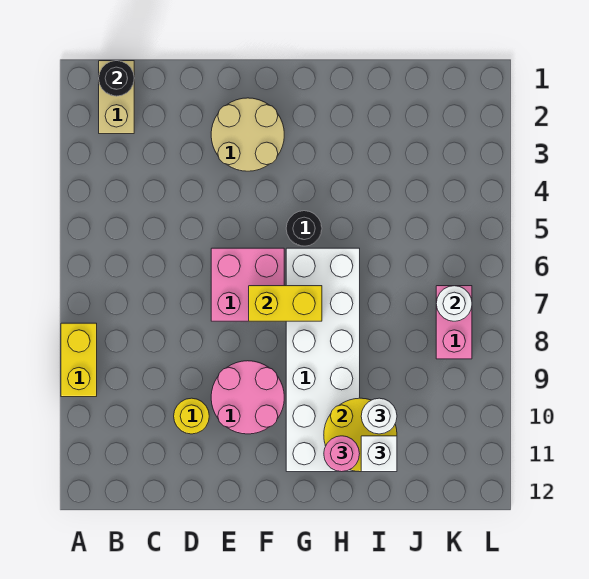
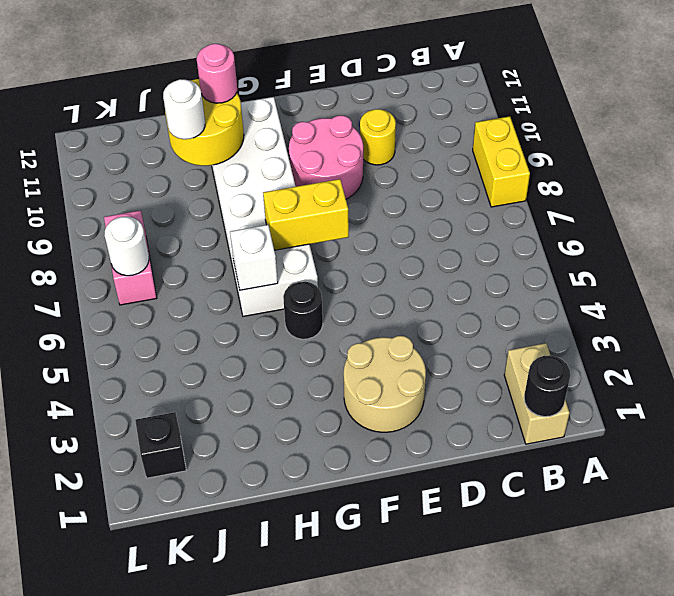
pink 2x2 brick [211,248,284,321] -> none
white 1x1 brick [361,436,397,472] -> white 1x1 brick moved to [230,225,278,290]
none -> black 1x1 brick [135,412,186,478]

